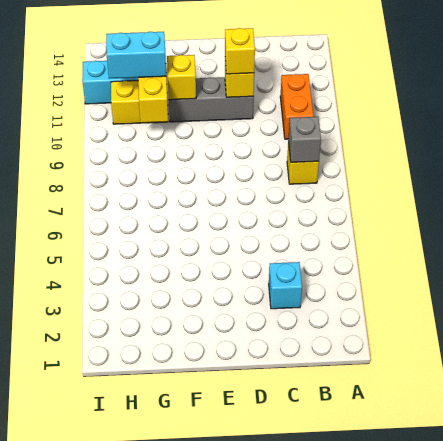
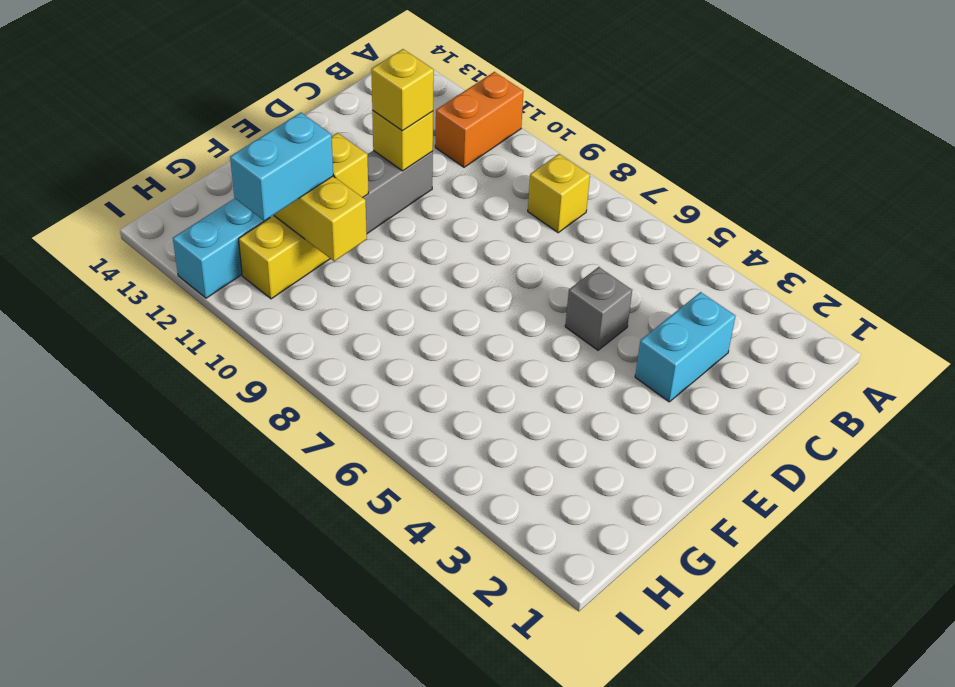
grey 1x1 brick [288,117,321,162] -> grey 1x1 brick moved to [565,267,632,350]
orange 1x2 brick [280,74,314,139] -> orange 1x2 brick turned to [435,72,523,167]
cyan 1x1 brick [269,262,302,309] -> cyan 1x2 brick [635,292,735,402]

